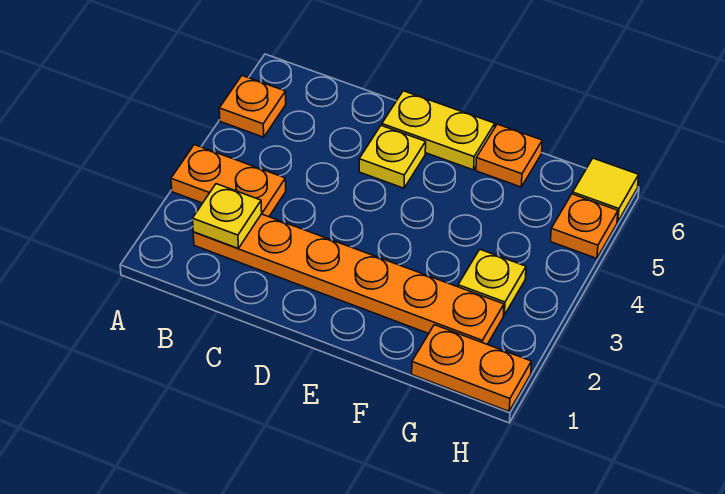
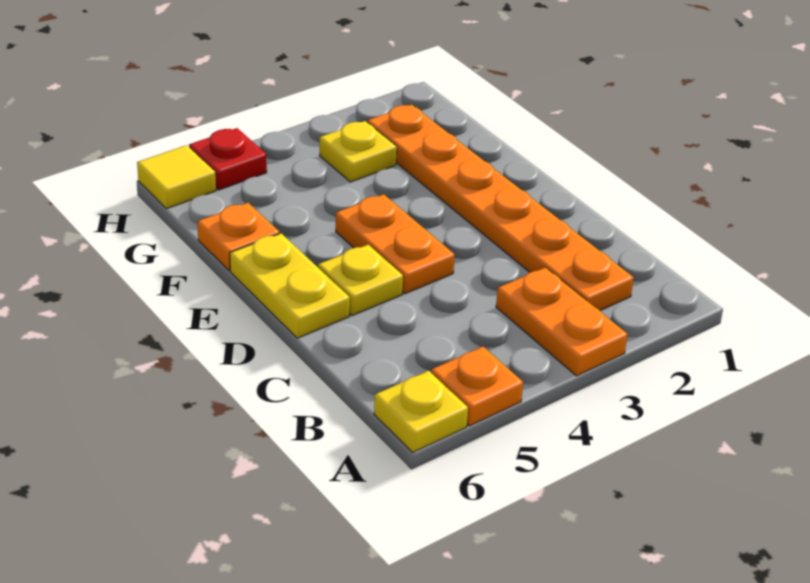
yellow 1x1 plate [193,184,262,249] -> yellow 1x1 plate moved to [374,371,468,452]
orange 1x2 plate [412,325,532,411] -> orange 1x2 plate moved to [336,194,455,293]
orange 1x1 plate [551,194,618,258] -> red 1x1 plate [189,128,267,190]

